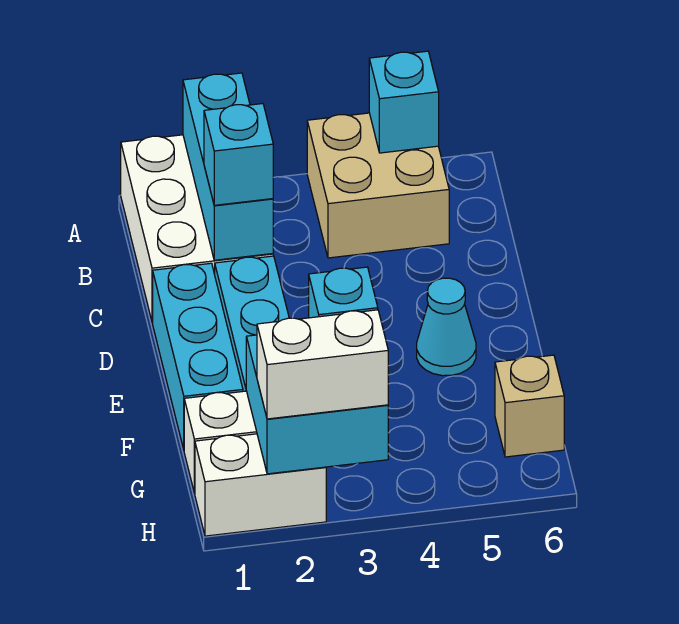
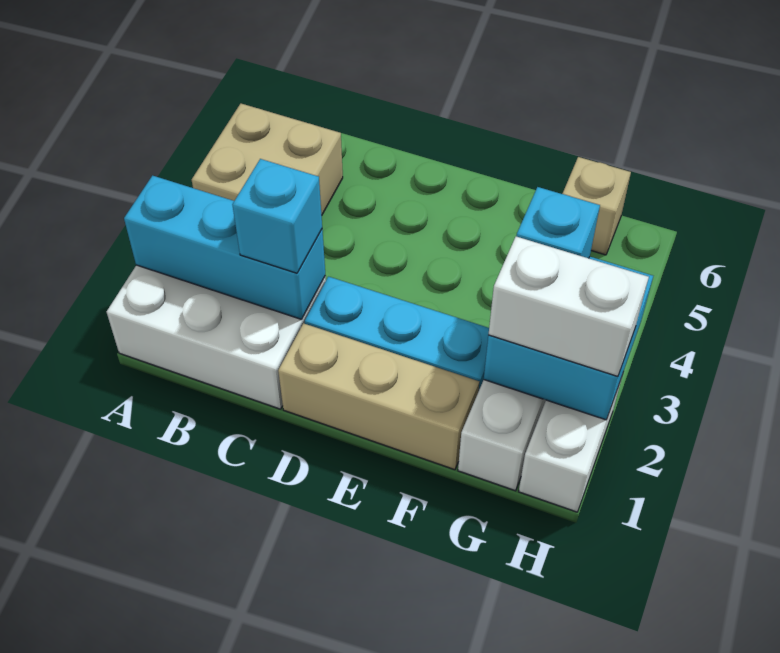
cyan 1x1 brick [369,51,439,153] -> none
cyan 1x3 brick [153,263,243,449] -> tan 1x3 brick [278,323,479,470]
cyan 1x1 cone [417,278,476,376] -> none
white 1x2 brick [257,310,388,419] -> white 1x2 brick turned to [488,237,649,376]

